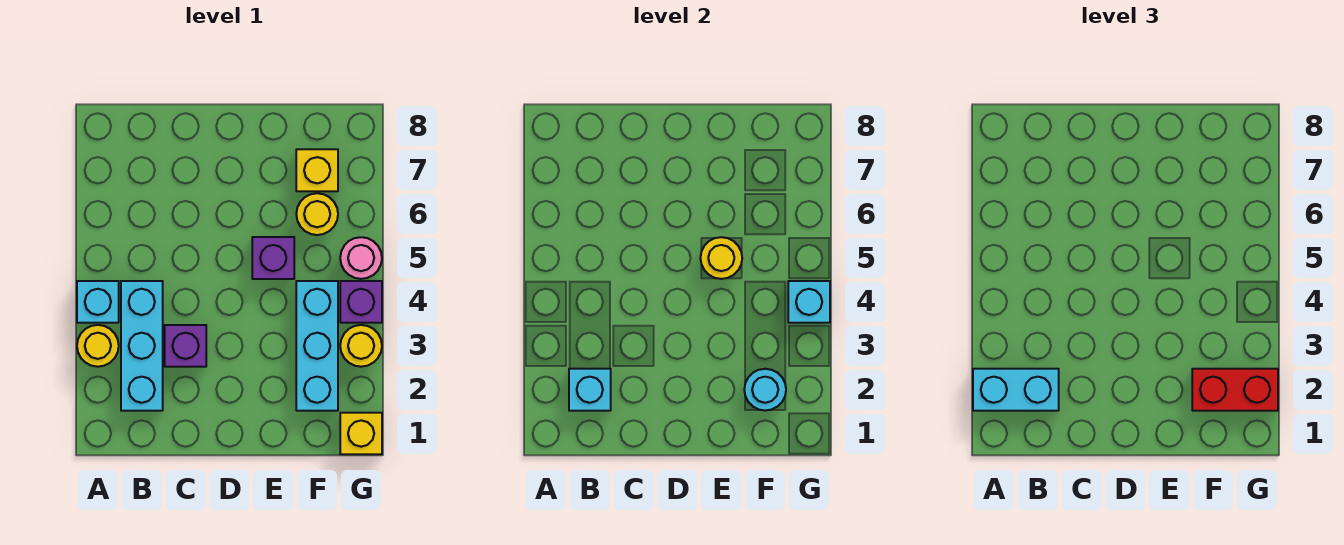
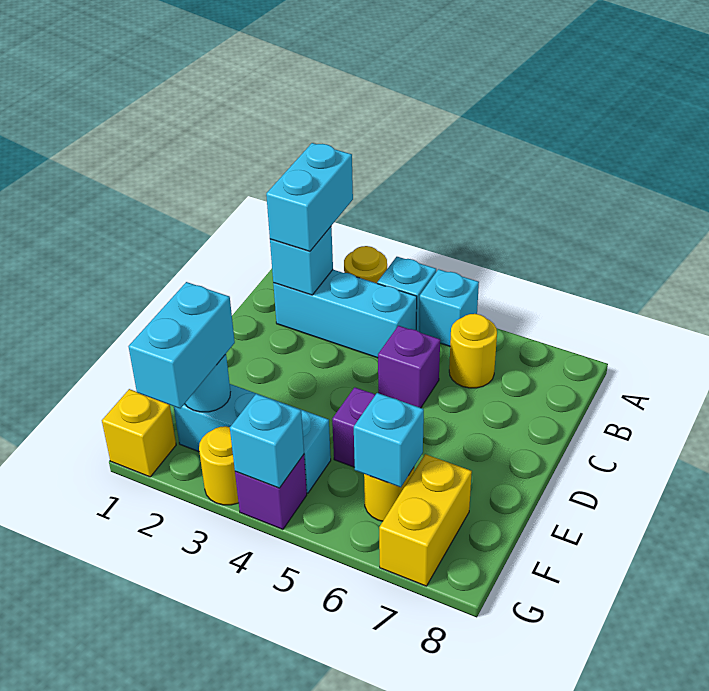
none -> cyan 1x1 brick [419,269,479,346]
purple 1x1 brick [165,325,206,367] -> purple 1x1 brick moved to [378,326,440,408]
yellow 1x1 round brick [701,237,742,279] -> yellow 1x1 round brick moved to [449,314,497,388]
red 1x2 brick [1192,369,1278,411] -> cyan 1x2 brick [128,282,235,408]
none -> cyan 1x1 brick [354,393,424,487]
yellow 1x1 brick [296,149,338,191] -> yellow 1x2 brick [379,454,472,586]
pink 1x1 round brick [340,237,382,279] -> none

